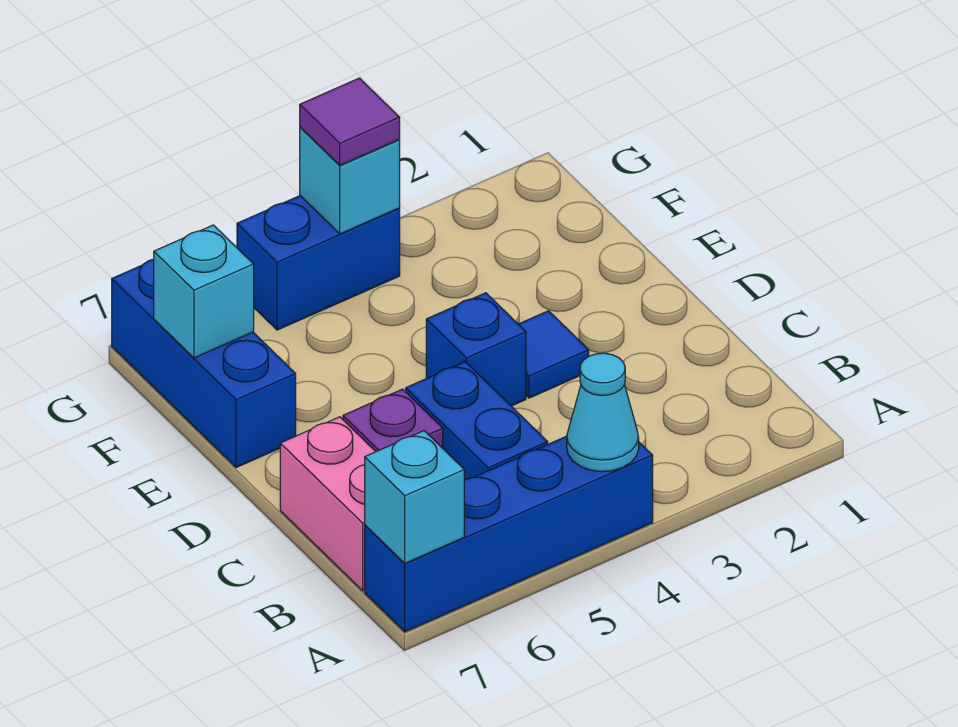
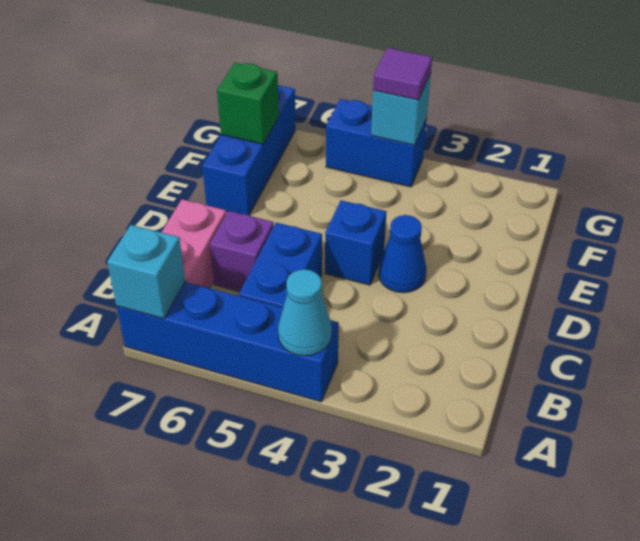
blue 1x1 tile [519,311,589,398] -> blue 1x1 cone [378,215,426,293]
cyan 1x1 brick [154,225,254,358] -> green 1x1 brick [217,63,279,144]

